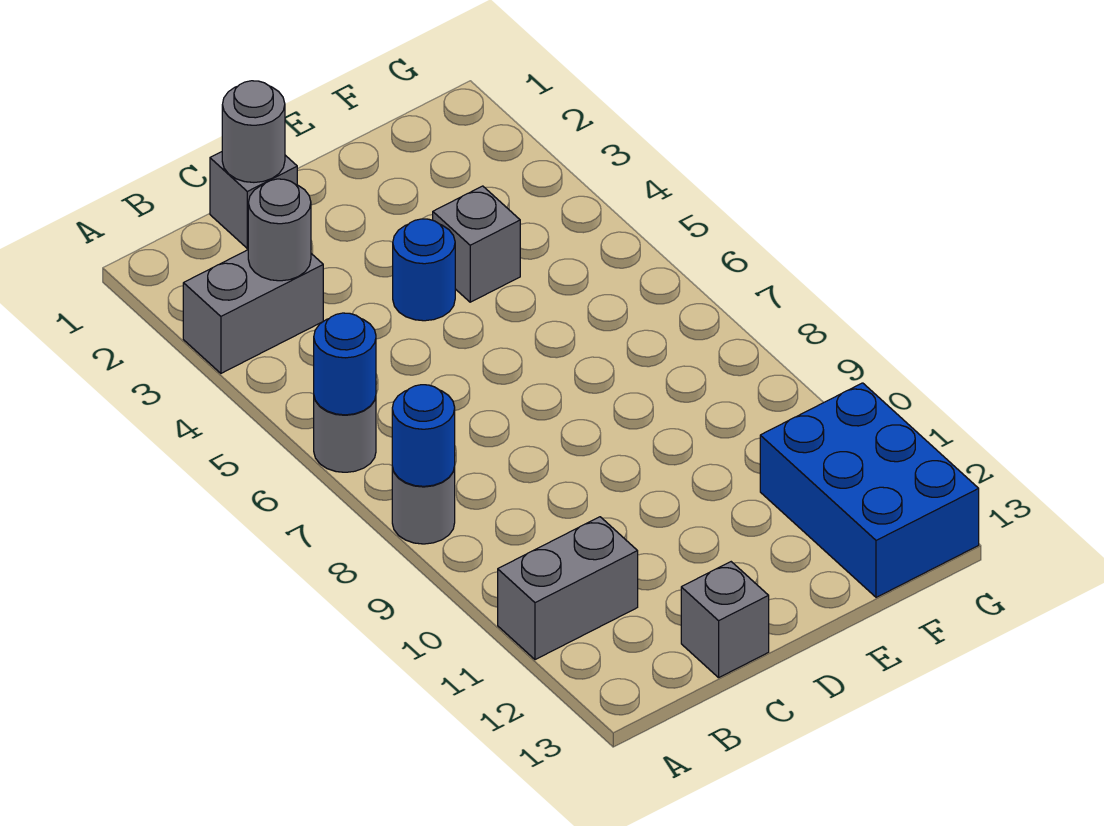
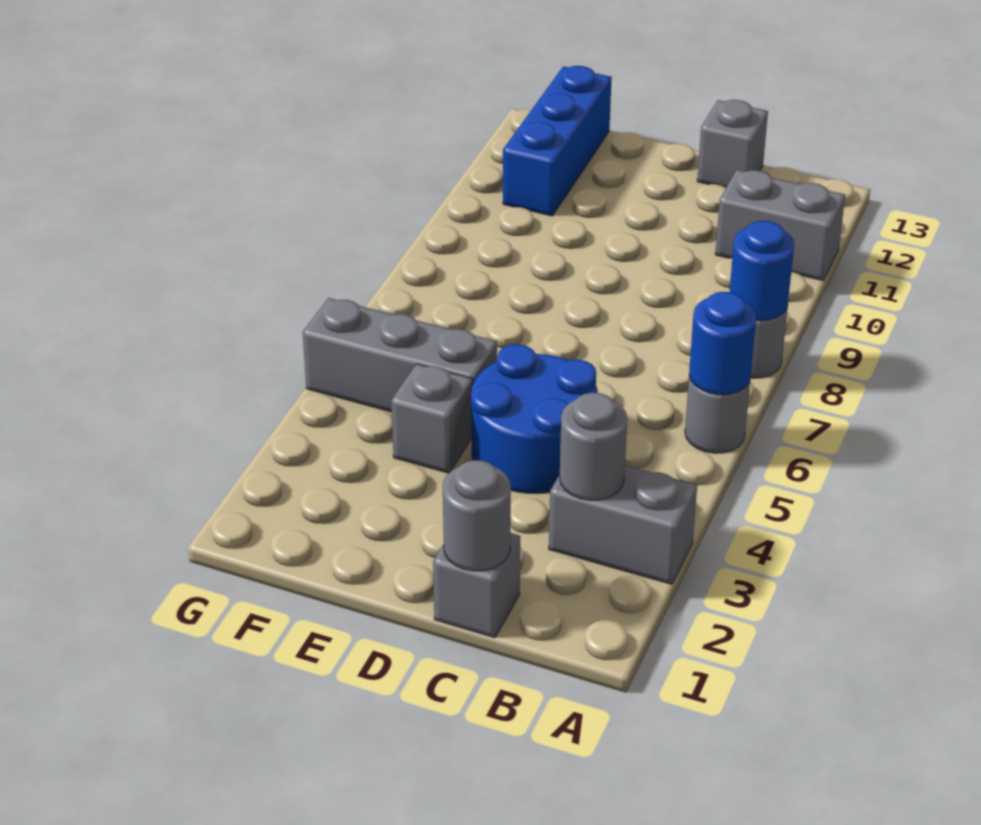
blue 1x1 round brick [393,219,455,321] -> blue 2x2 round brick [471,344,598,493]
none -> grey 1x3 brick [303,298,497,412]
blue 2x3 brick [760,383,979,597] -> blue 1x3 brick [503,66,612,216]

